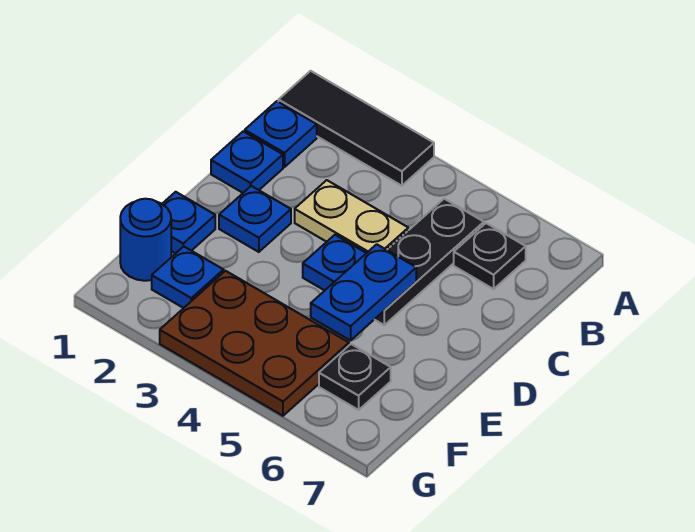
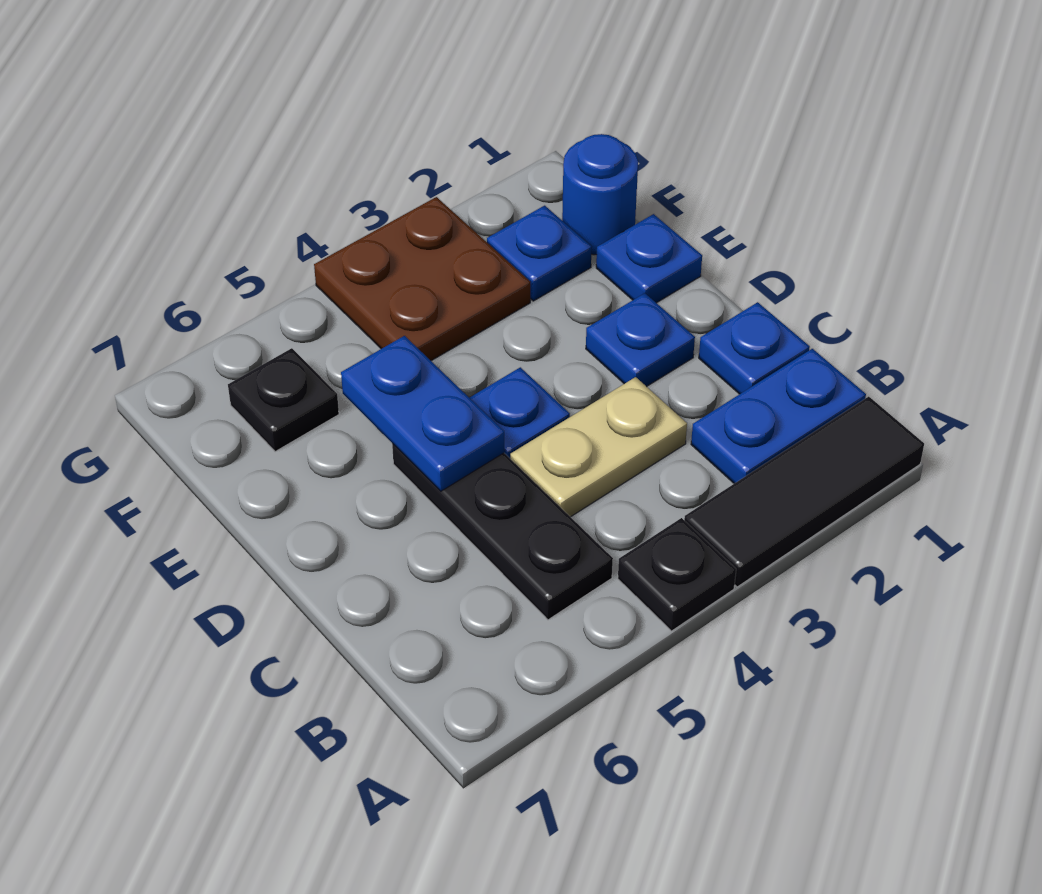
blue 1x1 plate [245,101,317,167] -> blue 1x2 plate [691,349,866,483]
black 1x1 plate [454,223,526,289] -> black 1x1 plate moved to [618,518,736,631]
brown 2x3 plate [160,271,349,416] -> brown 2x2 plate [314,197,530,361]

